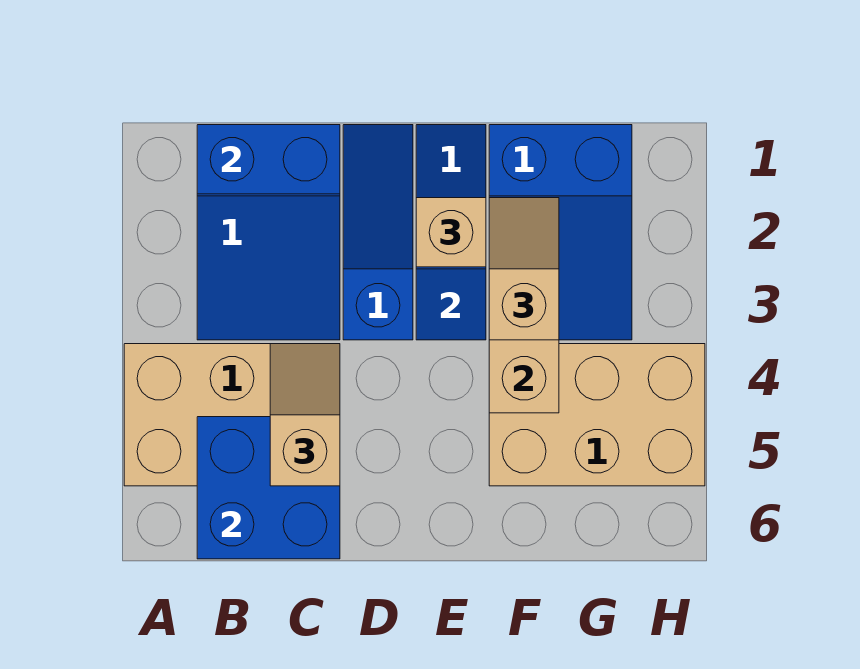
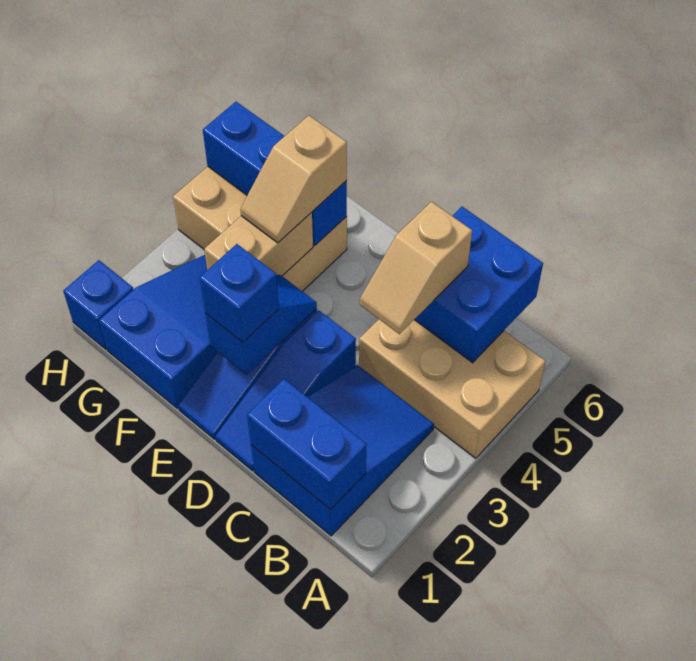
tan 1x1 brick [416,198,486,267] -> blue 1x1 brick [200,244,279,342]
tan 1x2 slope [489,198,559,340] -> tan 1x2 slope moved to [240,115,347,243]
none -> blue 1x3 brick [203,102,347,245]
none -> blue 1x1 brick [63,260,133,349]

